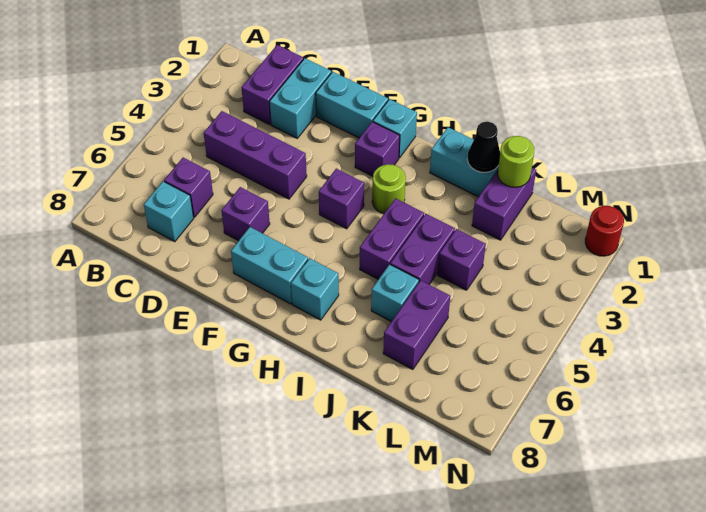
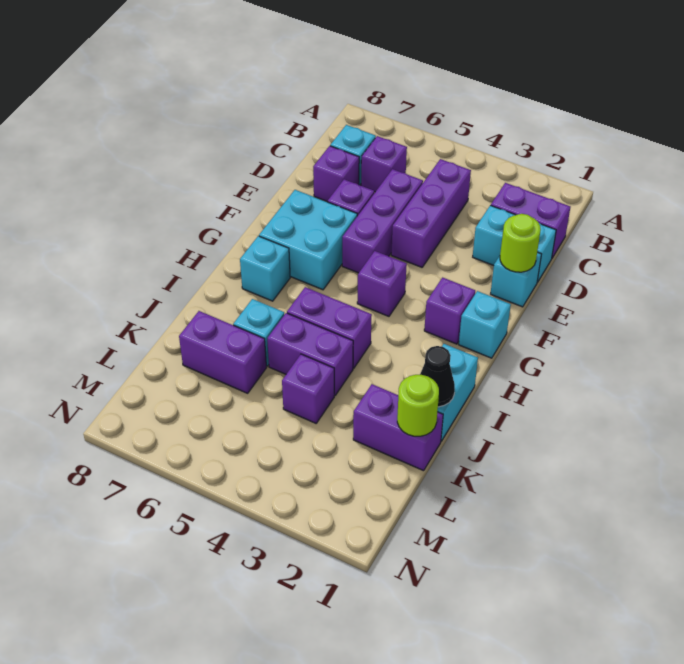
none -> purple 1x3 brick [342,169,423,273]
none -> purple 1x1 brick [313,146,359,202]
cyan 1x2 brick [316,72,388,138] -> cyan 1x1 brick [491,252,541,307]
cyan 1x2 brick [231,227,308,304] -> cyan 2x2 brick [259,190,357,290]
lime 1x1 round brick [372,164,406,214] -> lime 1x1 round brick moved to [500,214,541,272]
red 1x1 round brick [585,206,624,256] -> none

